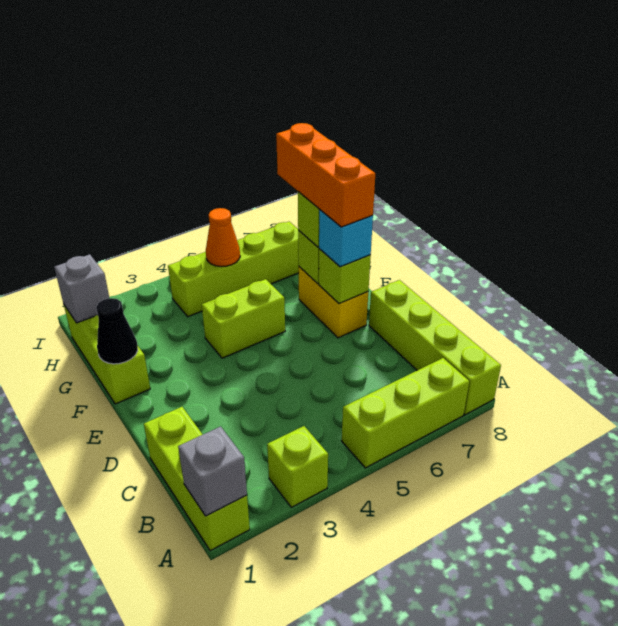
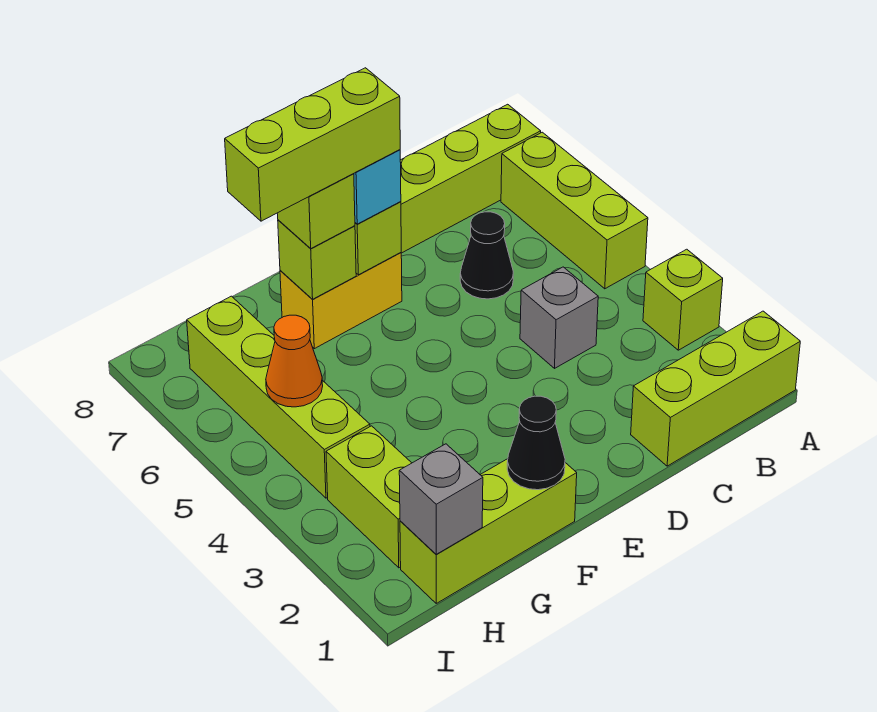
grey 1x1 brick [178,426,247,516] -> grey 1x1 brick moved to [520,267,598,368]
none -> black 1x1 cone [460,212,513,299]
orange 1x3 brick [276,123,375,227] -> lime 1x3 brick [225,68,400,221]
lime 1x2 brick [202,279,285,358] -> lime 1x2 brick moved to [326,426,411,568]

